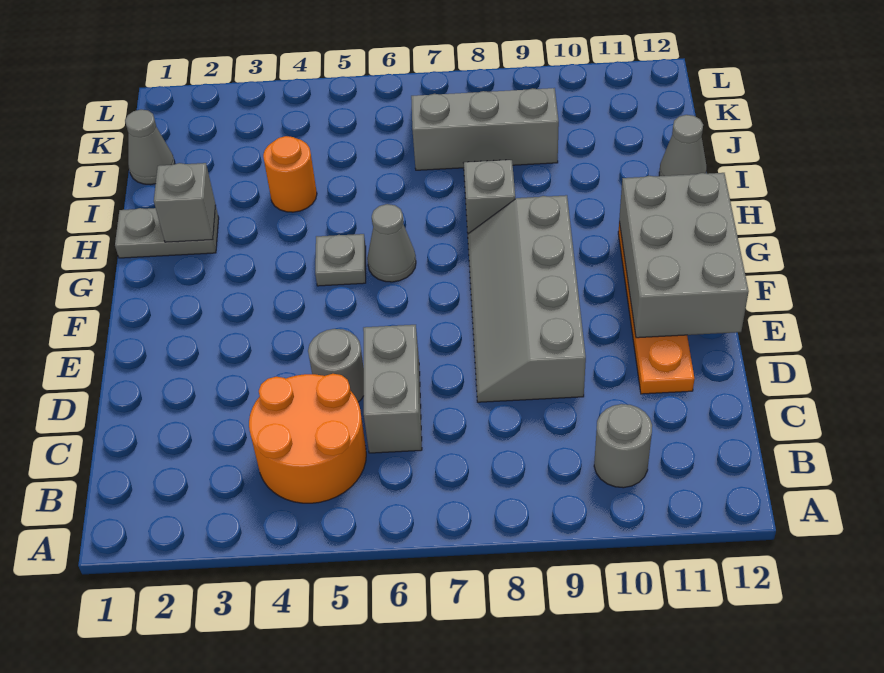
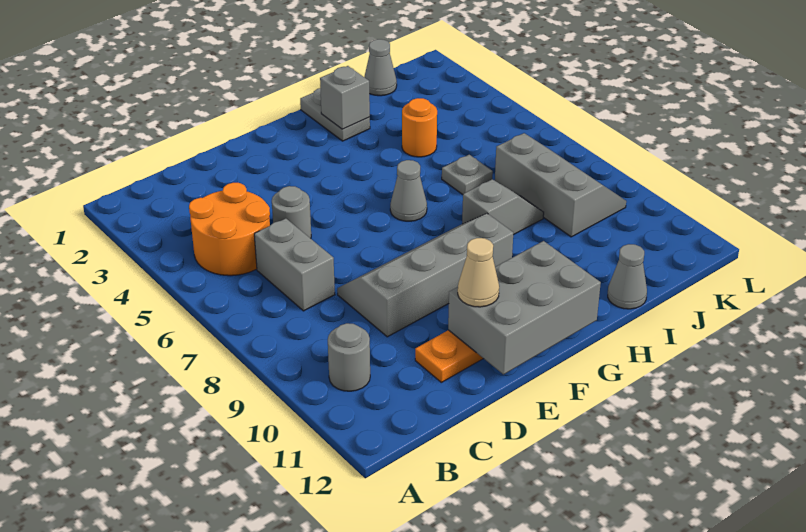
grey 1x2 brick [363,325,422,453] -> grey 1x2 brick turned to [254,218,335,311]
none -> tan 1x1 cone [458,238,499,307]
grey 1x1 plate [315,234,366,286] -> grey 1x1 plate moved to [442,155,493,195]

